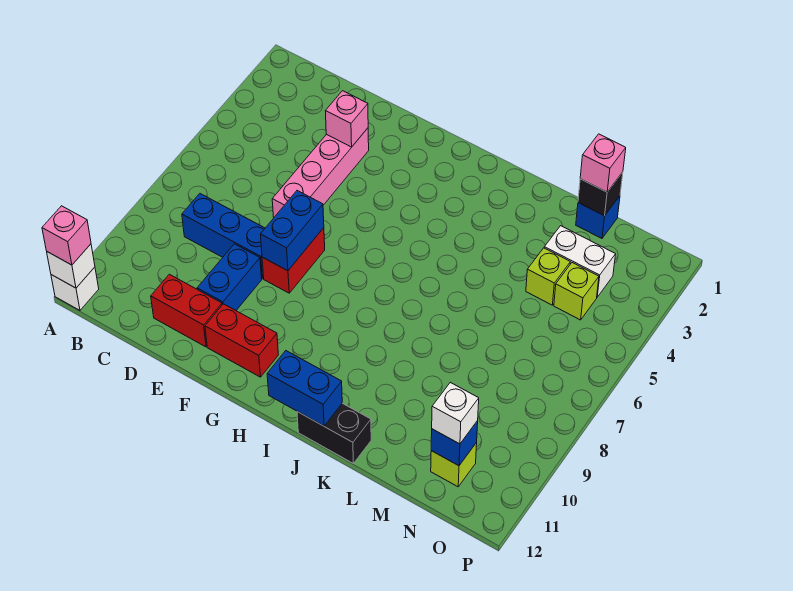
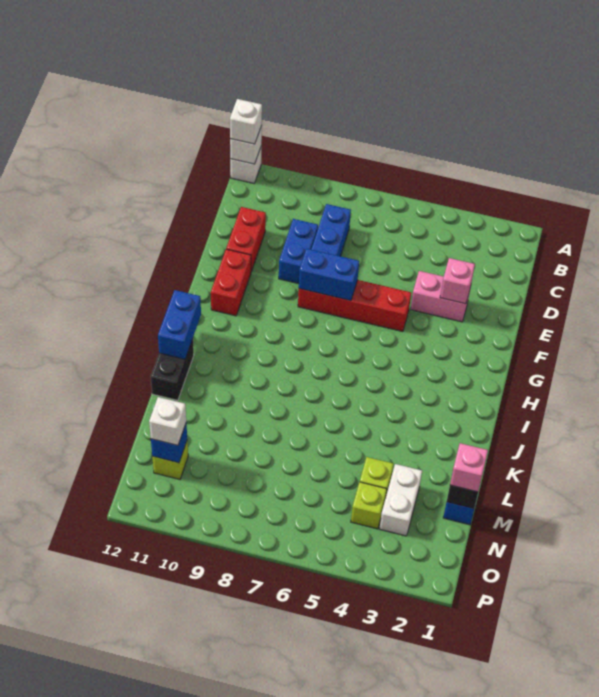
pink 1x1 brick [42,206,91,265] -> white 1x1 brick [230,99,262,144]
pink 1x4 brick [272,128,369,217] -> pink 1x2 brick [411,271,471,322]
blue 1x2 brick [197,244,262,310] -> blue 1x2 brick turned to [279,219,318,284]
red 1x2 brick [262,228,325,293] -> red 1x4 brick [298,280,411,332]

